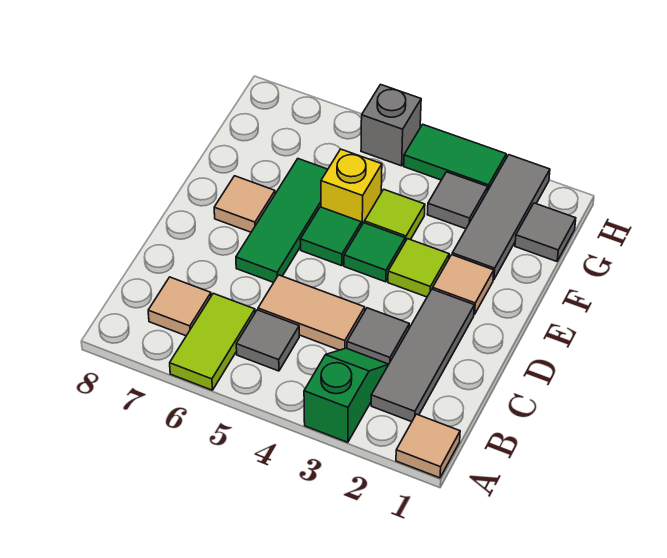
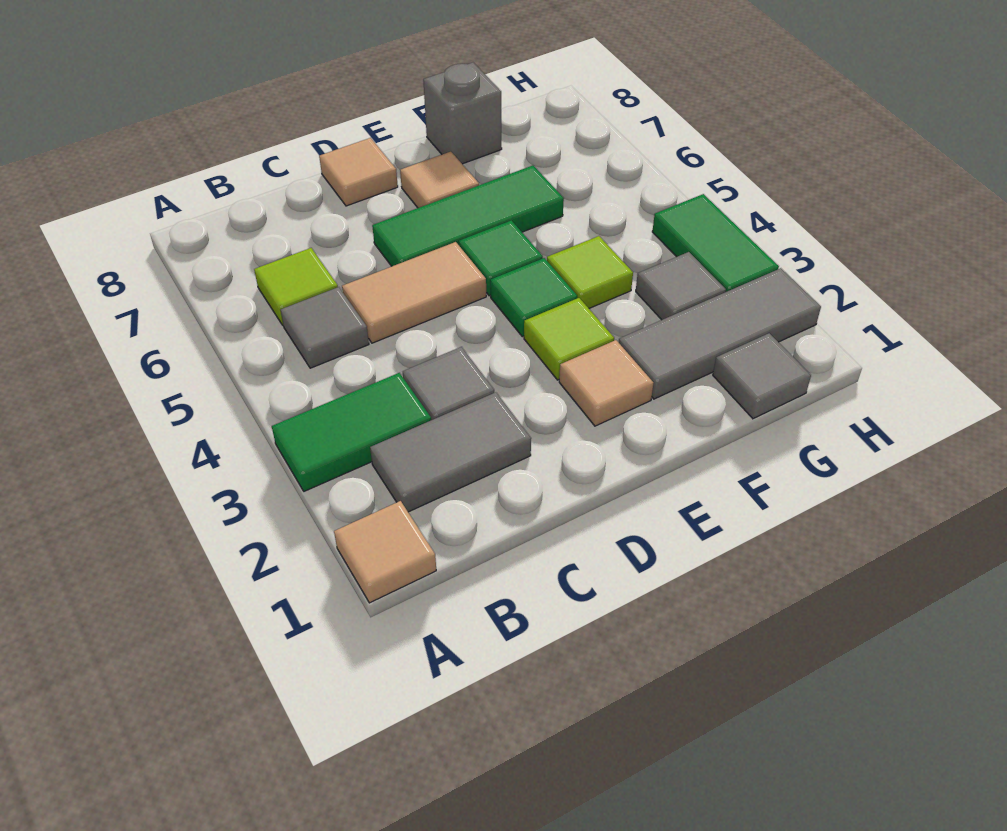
green 1x2 slope [304,348,389,442] -> green 1x2 tile [272,373,431,491]
lime 1x2 tile [170,293,255,390] -> lime 1x1 tile [254,248,338,325]
grey 1x3 tile [371,289,474,422] -> grey 1x2 tile [370,392,531,512]
tan 1x1 tile [148,277,211,336] -> tan 1x1 tile moved to [319,138,398,206]
tan 1x2 tile [258,275,365,350] -> tan 1x2 tile turned to [342,242,486,343]
yellow 1x1 brick [321,149,382,226] -> none
grey 1x1 brick [361,85,421,166] -> grey 1x1 brick moved to [423,63,502,164]

